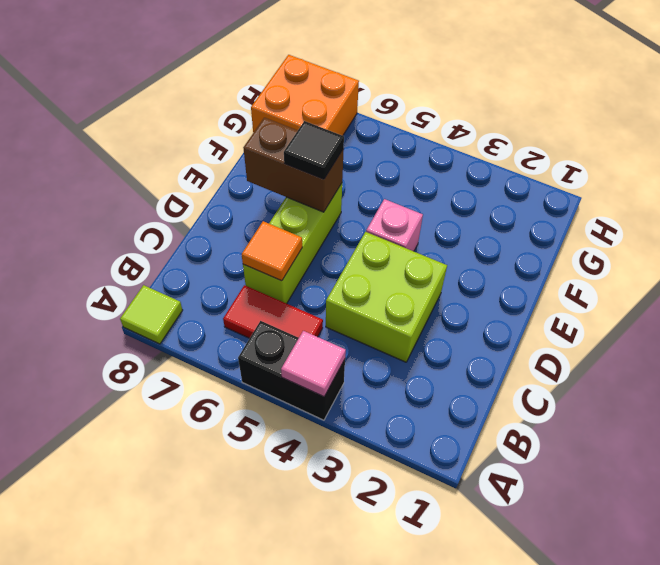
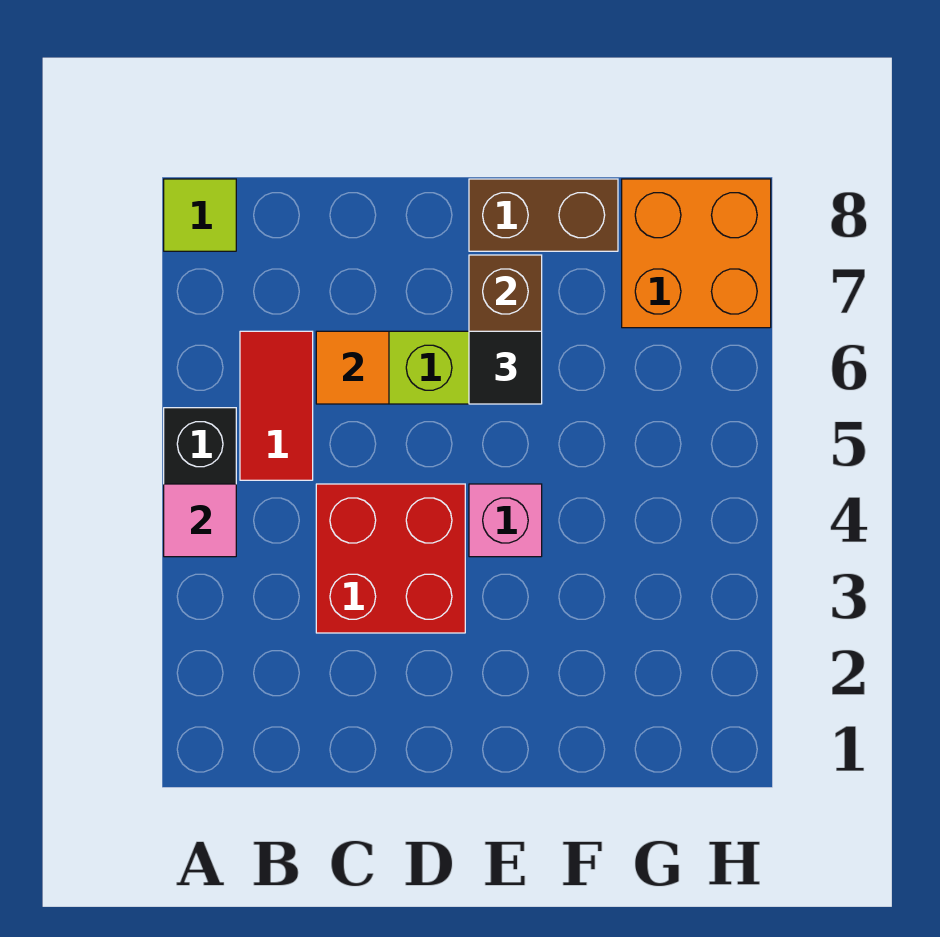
lime 2x2 brick [326,232,447,362] -> red 2x2 brick [316,484,465,633]
none -> brown 1x2 brick [469,179,618,251]

